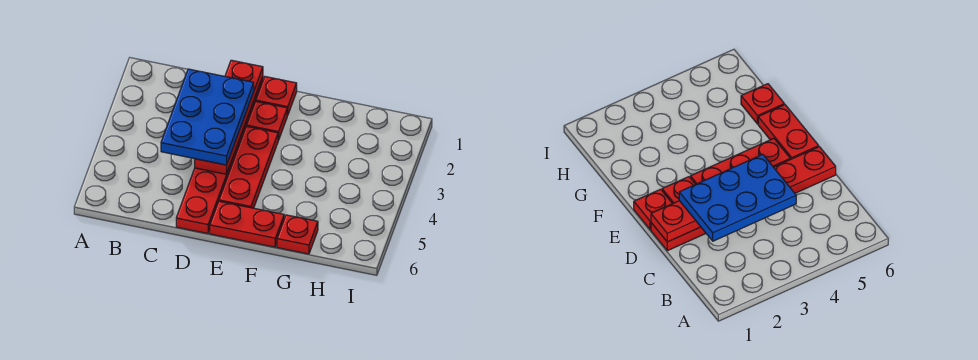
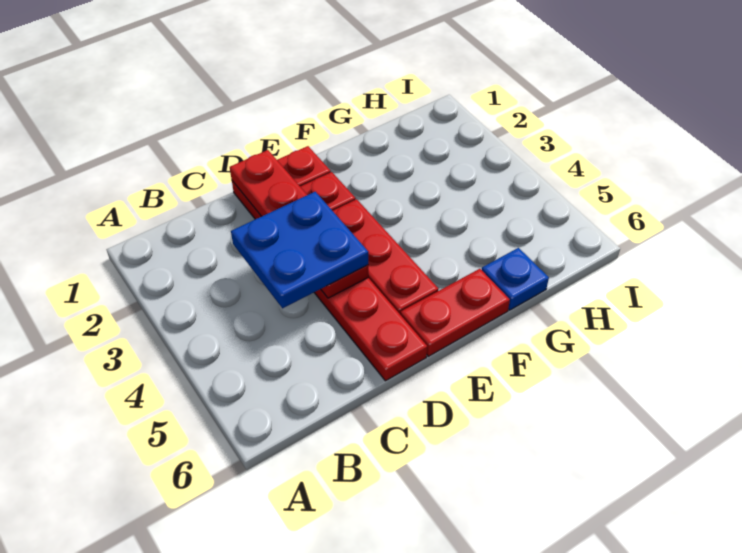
blue 2x3 plate [161,69,254,165] -> blue 2x2 plate [231,192,368,308]
red 1x1 plate [277,215,318,254] -> blue 1x1 plate [482,248,549,310]

